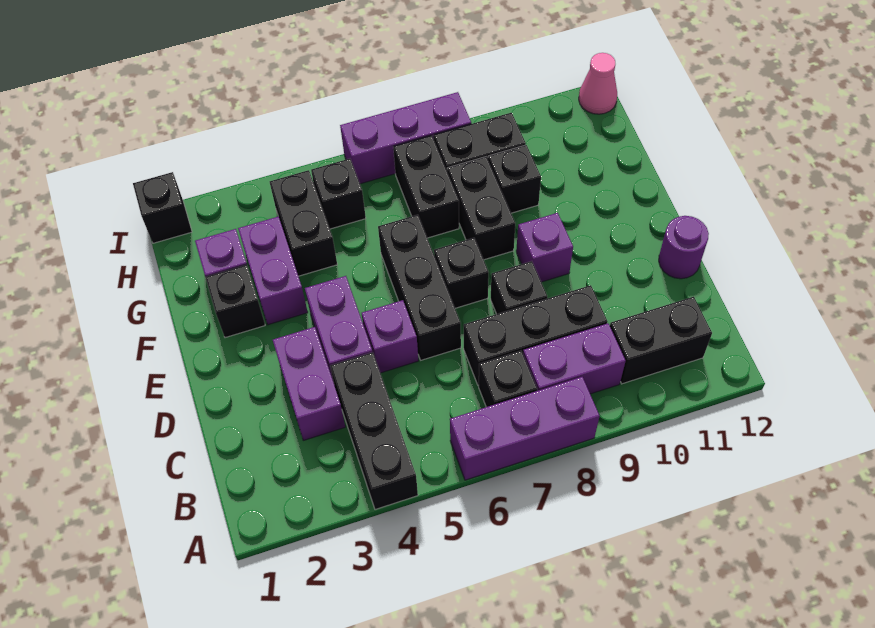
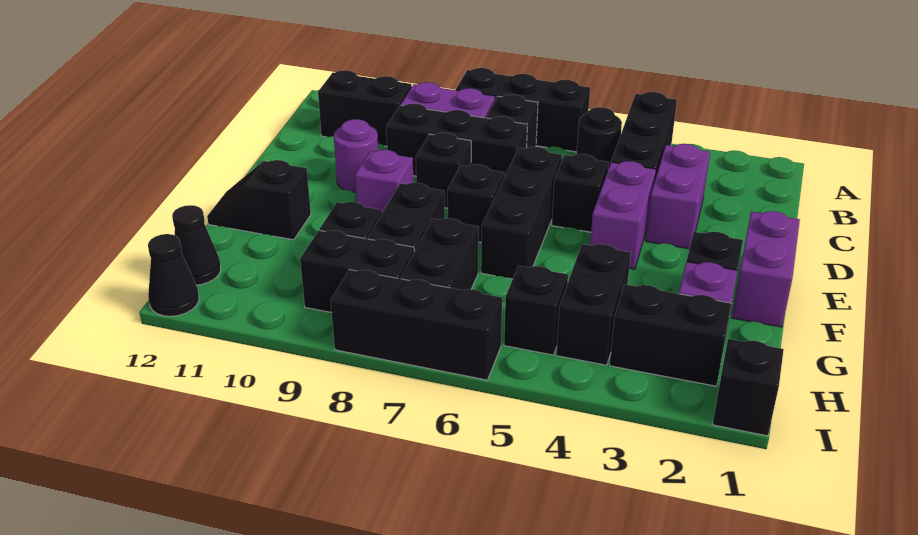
purple 1x3 brick [450,377,600,480] -> black 1x3 brick [456,68,590,152]
none -> black 1x1 round brick [577,107,622,169]
purple 1x1 brick [362,300,418,373] -> black 1x1 brick [552,154,609,232]
purple 1x1 round brick [659,216,709,279] -> purple 1x1 round brick moved to [334,119,378,192]
purple 1x2 brick [238,217,308,325] -> purple 1x2 brick moved to [732,211,800,327]
none -> black 1x2 slope [207,160,311,240]
none -> black 1x2 brick [610,284,732,386]
none -> black 1x1 cone [172,205,221,285]
purple 1x3 brick [340,92,471,184] -> black 1x3 brick [331,270,502,380]
pink 1x1 cone [579,53,617,114] -> black 1x1 cone [148,234,199,316]

